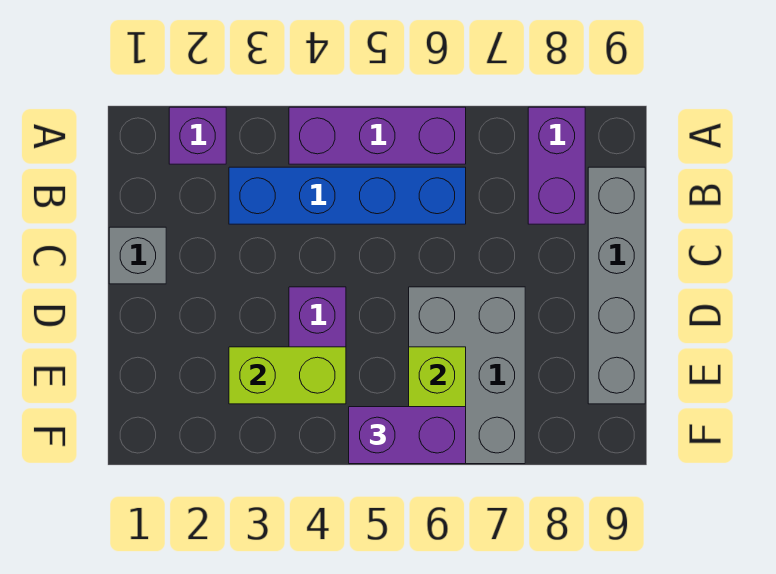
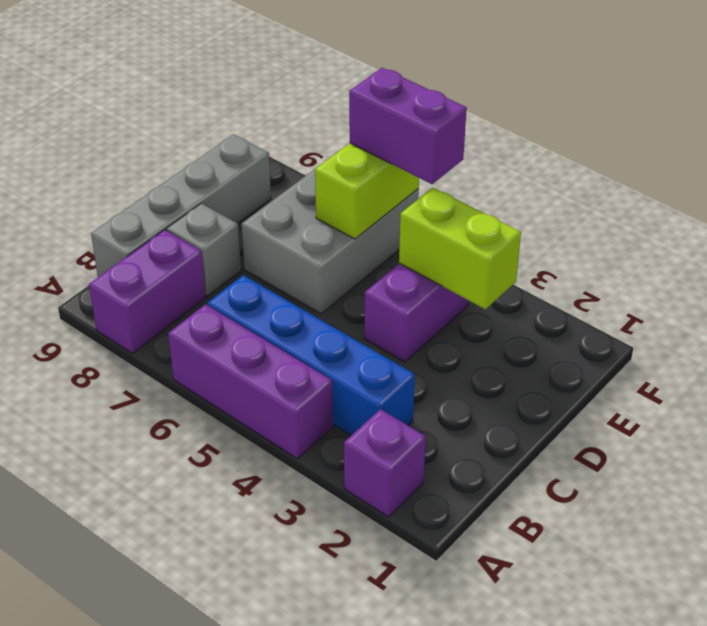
grey 1x1 brick [109,227,166,284] -> grey 1x1 brick moved to [167,203,241,296]

